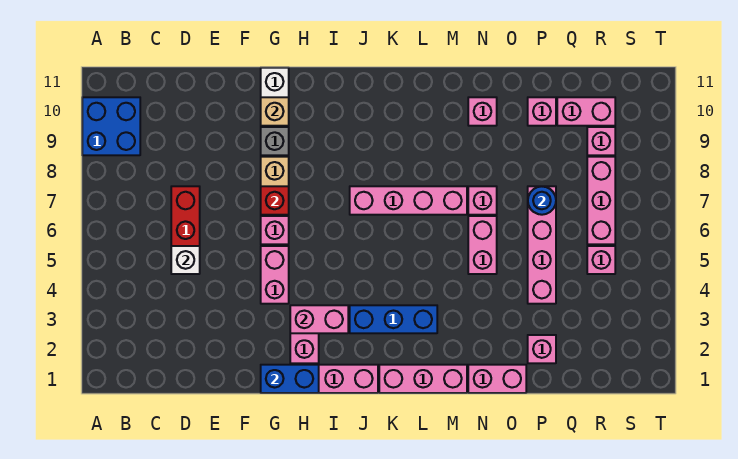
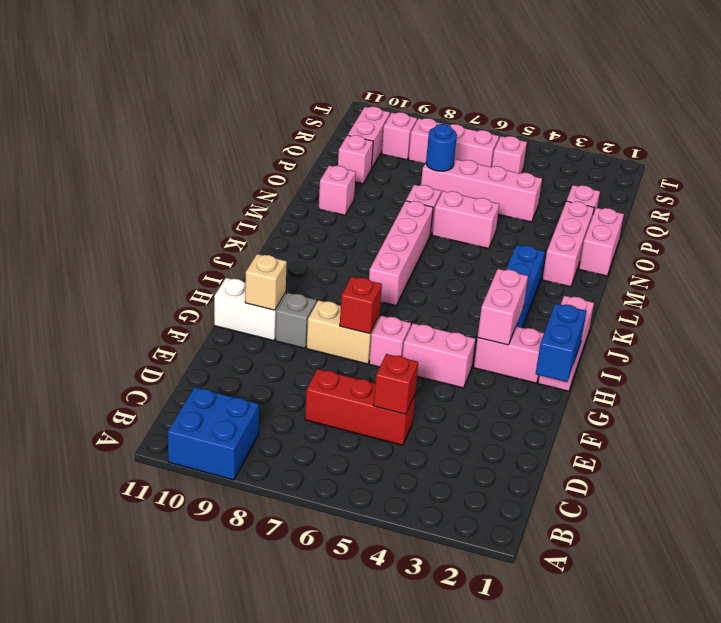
white 1x1 brick [171,246,200,274] -> red 1x1 brick [374,354,418,414]
pink 1x3 brick [379,365,467,393] -> pink 1x3 brick moved to [542,201,594,287]

